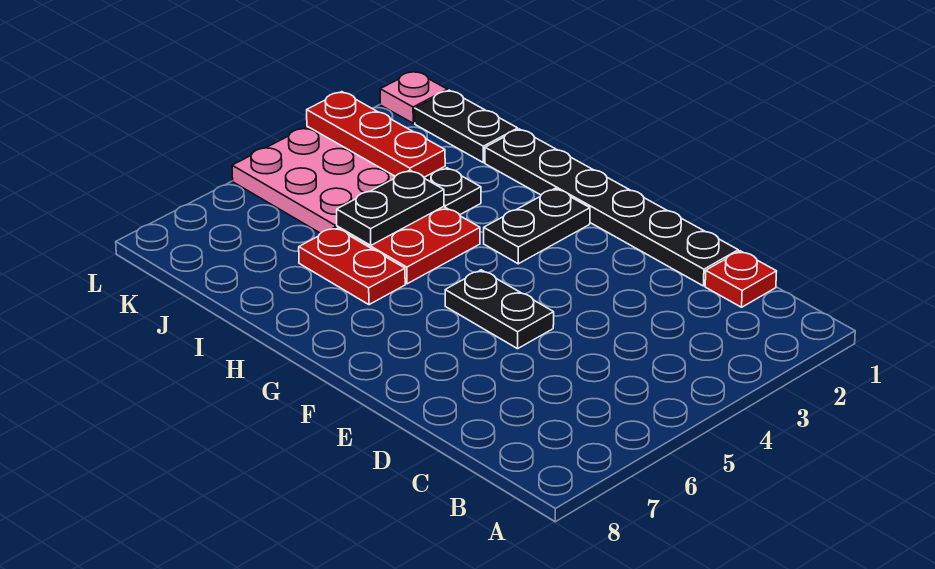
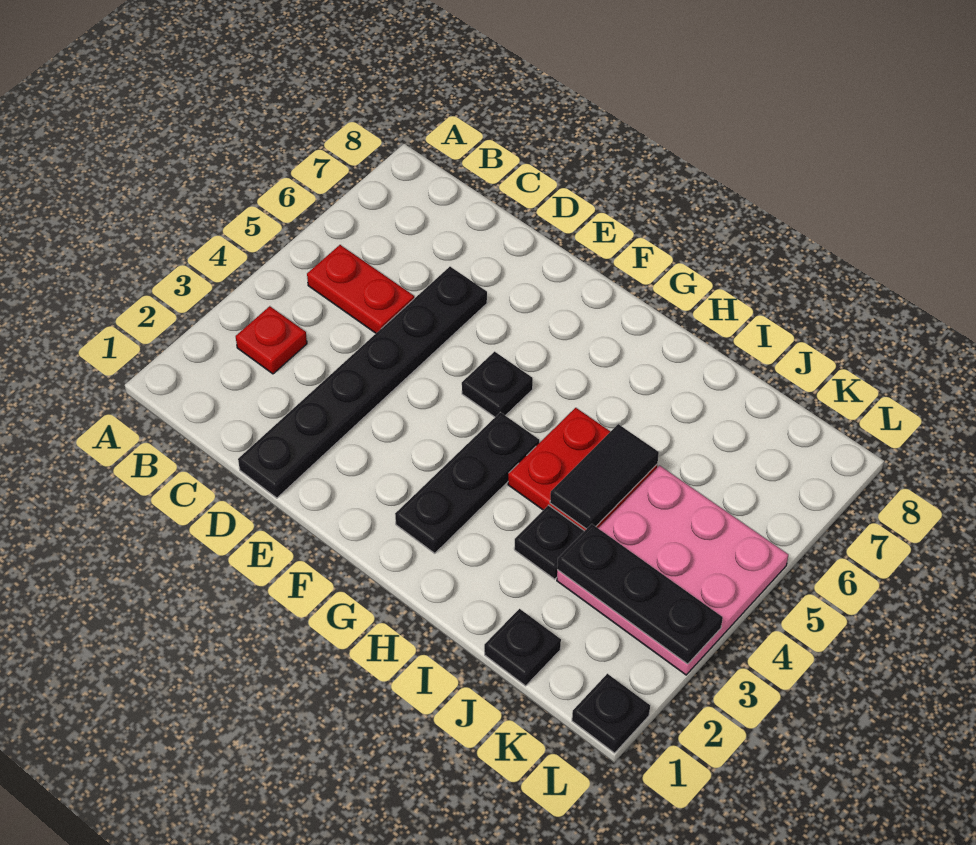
red 1x1 plate [705,251,777,307] -> red 1x1 plate moved to [236,306,307,374]
black 1x6 plate [485,129,738,286] -> black 1x6 plate turned to [238,267,487,498]
black 1x2 plate [445,270,554,349] -> black 1x1 plate [462,352,533,417]
black 1x2 plate [484,188,590,264] -> black 1x3 plate [395,412,539,553]
red 1x2 plate [299,228,405,305] -> red 1x2 plate moved to [307,245,414,333]
black 1x2 plate [337,170,444,245] -> black 1x2 tile [550,424,659,529]
black 1x2 plate [415,90,518,163] -> black 1x1 plate [484,609,561,686]
red 1x3 plate [307,92,445,177] -> black 1x3 plate [557,524,723,664]
pink 1x1 plate [380,71,447,123] -> black 1x1 plate [572,674,650,753]

